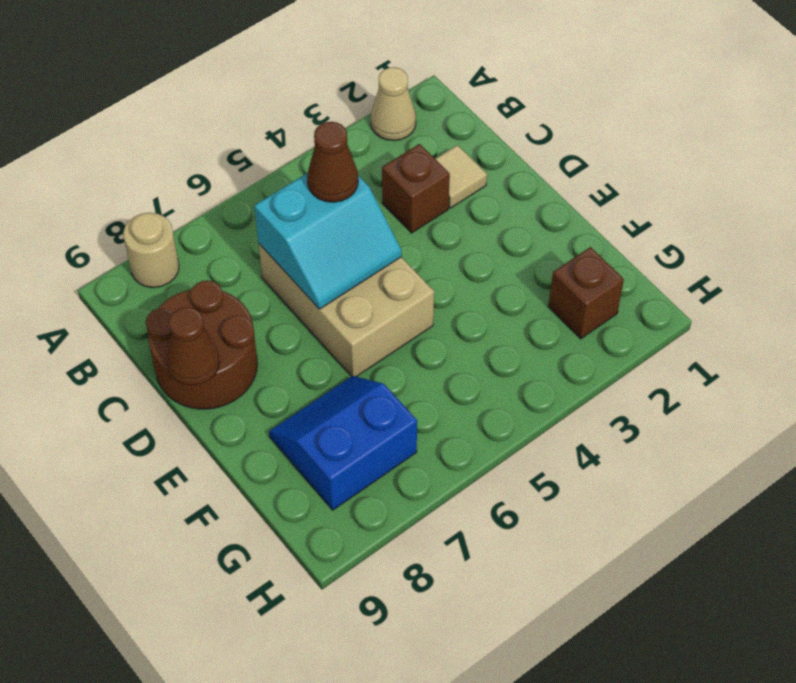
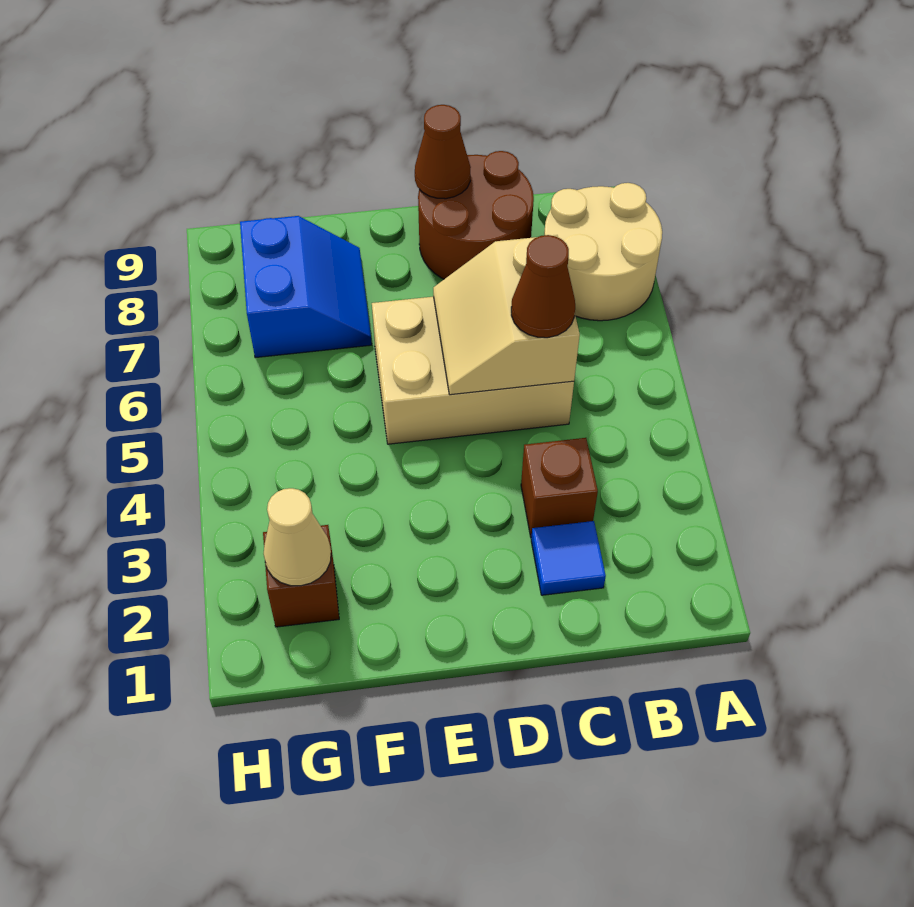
tan 1x1 cone [371,67,416,141] -> tan 1x1 cone moved to [264,488,331,586]
tan 1x1 round brick [123,213,179,288] -> tan 2x2 round brick [544,183,662,321]
tan 1x1 tile [435,145,487,208] -> blue 1x1 tile [531,521,606,595]
cyan 2x2 slope [254,173,401,309] -> tan 2x2 slope [433,235,580,395]

